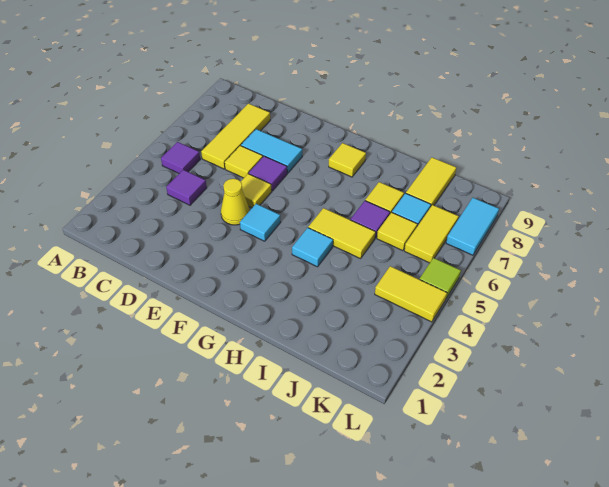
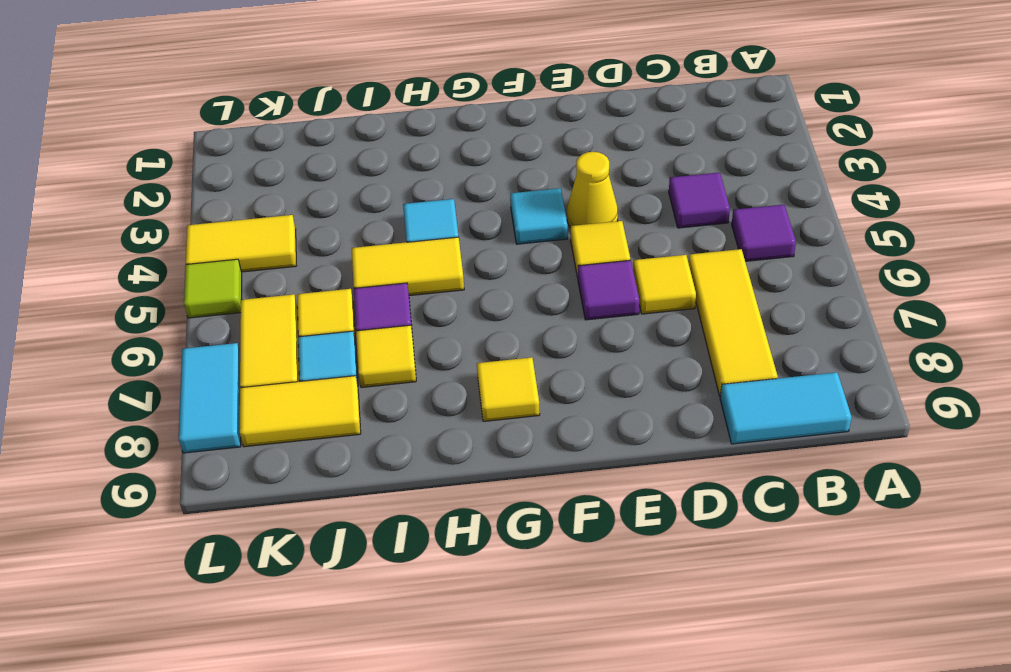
cyan 1x2 tile [241,129,302,173] -> cyan 1x2 tile moved to [720,372,852,444]
yellow 1x2 tile [406,157,456,206] -> yellow 1x2 tile turned to [240,376,361,447]

